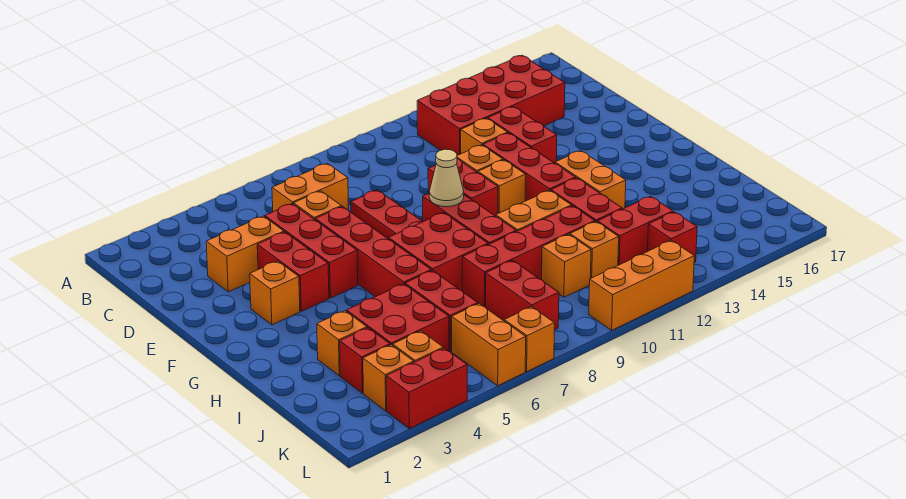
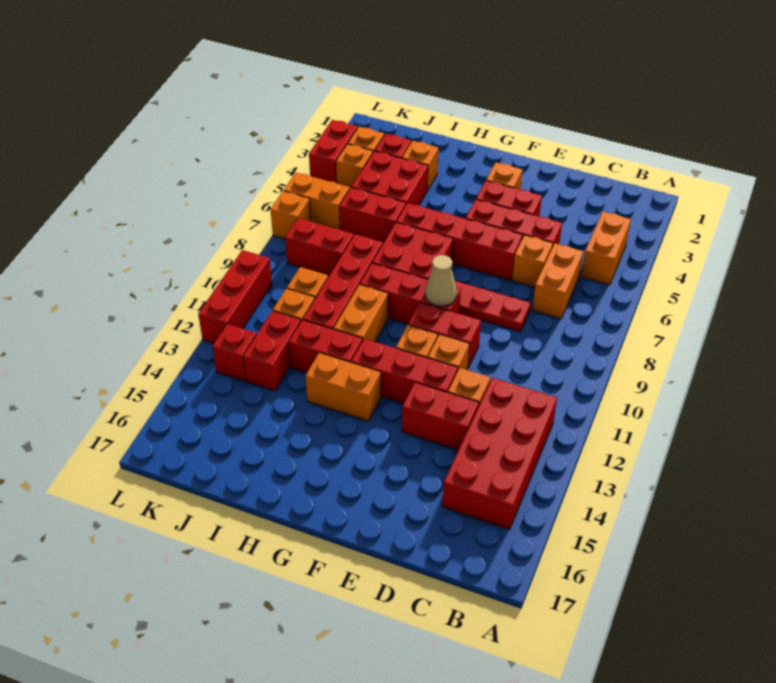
orange 1x2 brick [206,216,284,292] -> orange 1x2 brick moved to [581,212,631,285]
orange 1x3 brick [589,240,694,330] -> red 1x3 brick [198,250,272,343]

